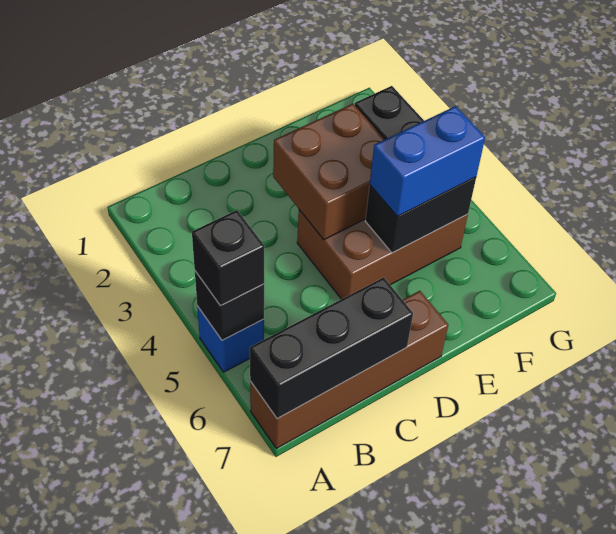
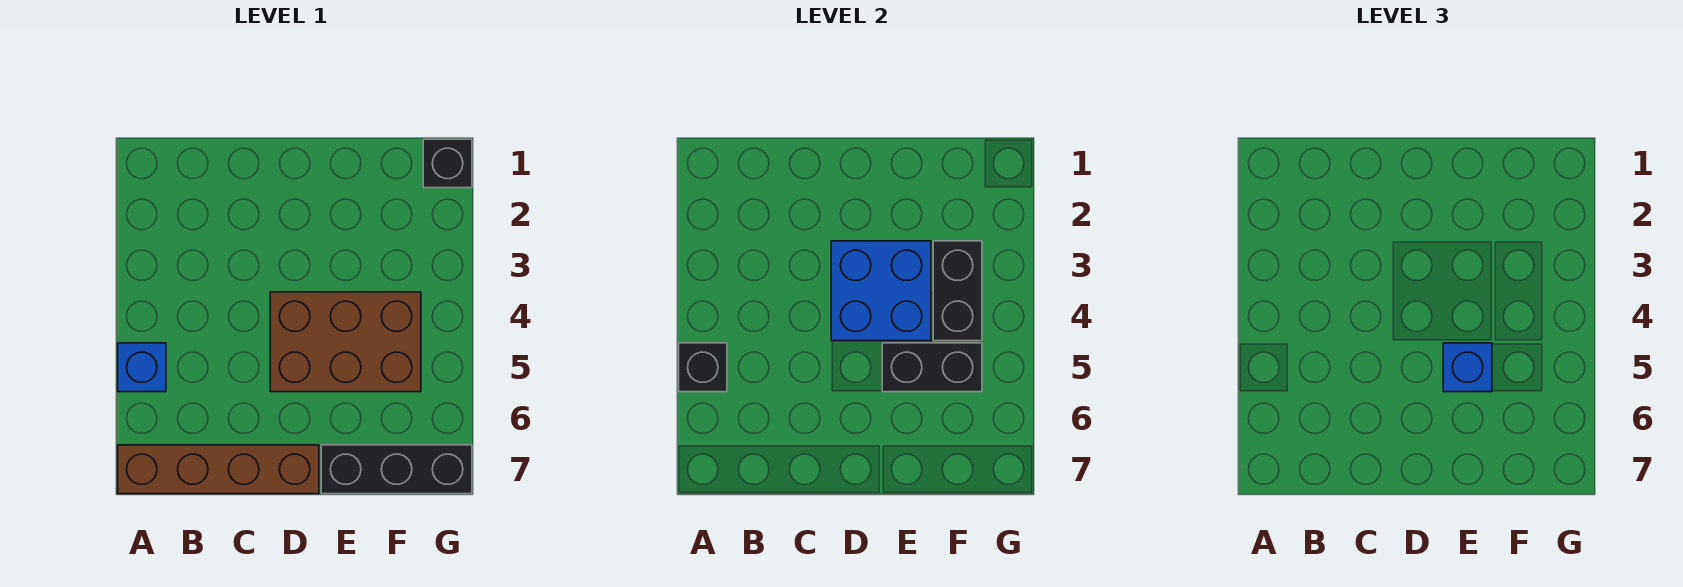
black 1x1 brick [192,210,264,306] -> black 1x1 brick moved to [423,139,472,188]
black 1x3 brick [250,277,413,419] -> black 1x3 brick moved to [321,445,472,494]
brown 2x2 brick [273,104,385,240] -> blue 2x2 brick [831,241,931,341]
blue 1x2 brick [370,106,485,216] -> blue 1x1 brick [1443,343,1492,392]

